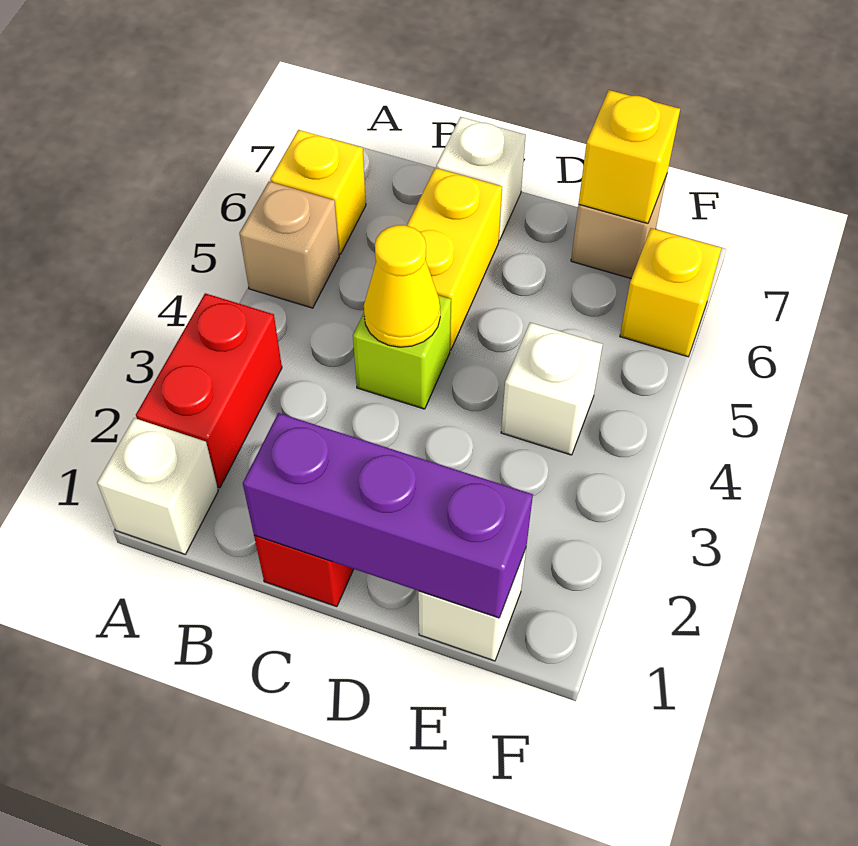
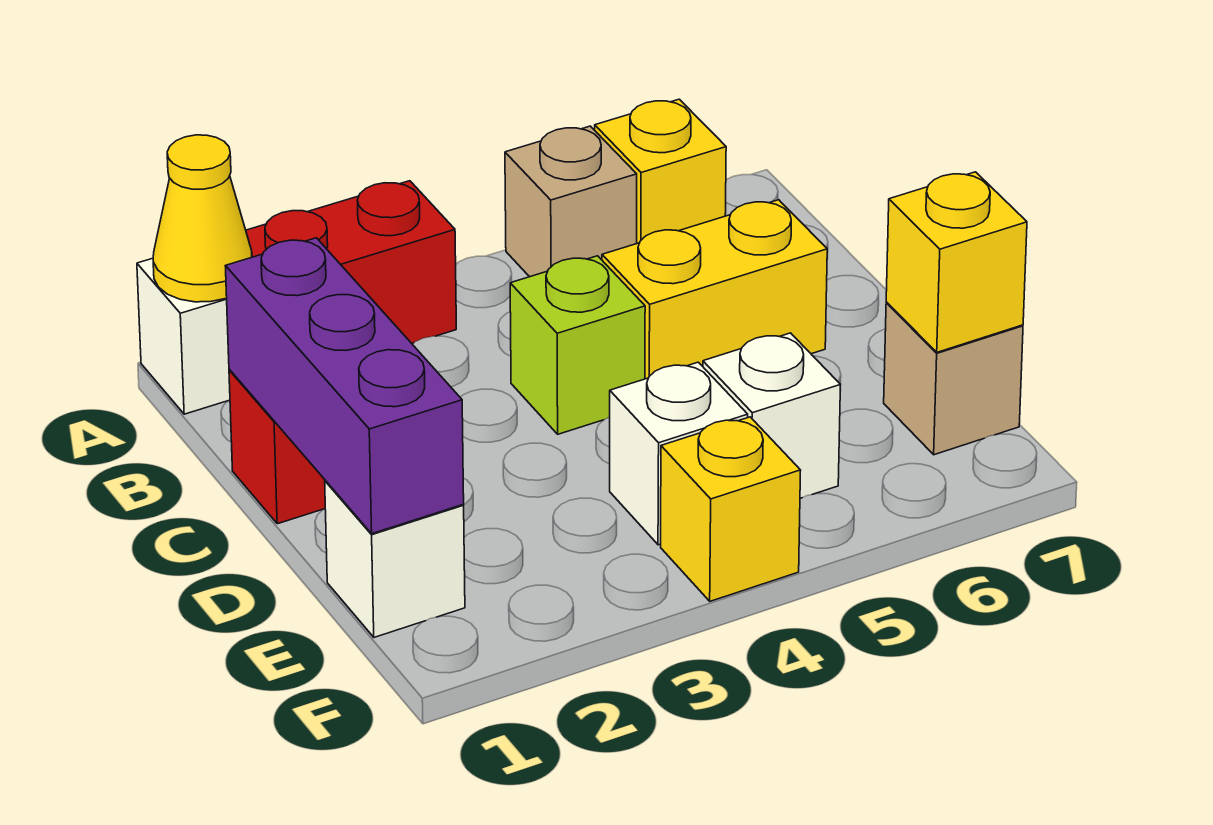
yellow 1x1 cone [364,225,440,347] -> yellow 1x1 cone moved to [153,135,252,302]
white 1x1 brick [436,117,526,241] -> white 1x1 brick moved to [703,333,840,498]
yellow 1x1 brick [620,228,721,357] -> yellow 1x1 brick moved to [661,417,801,601]

